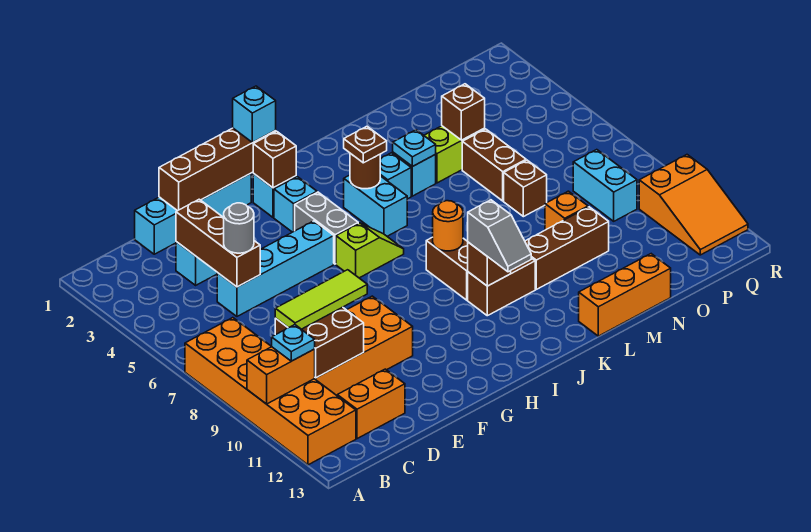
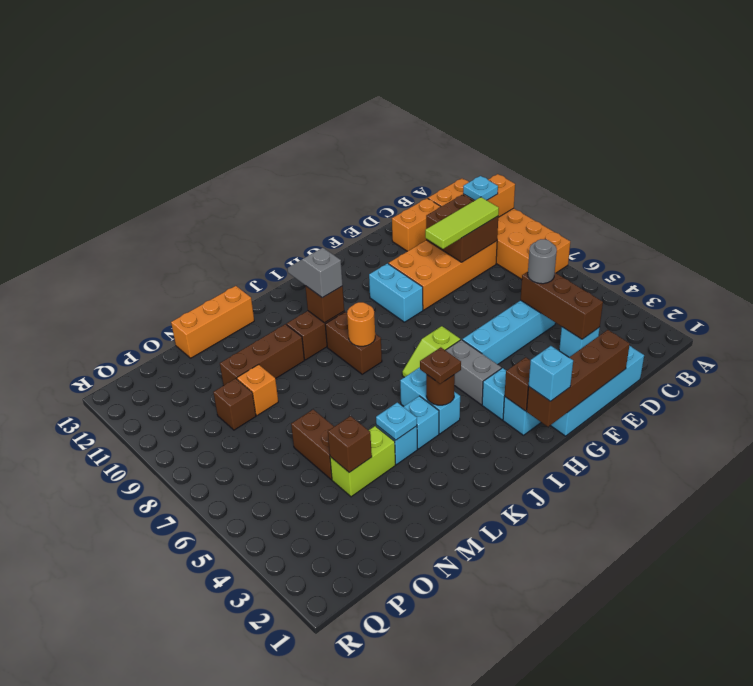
brown 1x1 brick [504,160,547,217] -> brown 1x1 brick moved to [213,378,256,430]
cyan 1x2 brick [573,150,637,221] -> cyan 1x2 brick moved to [369,263,423,322]
orange 2x3 slope [639,155,748,255] -> none

